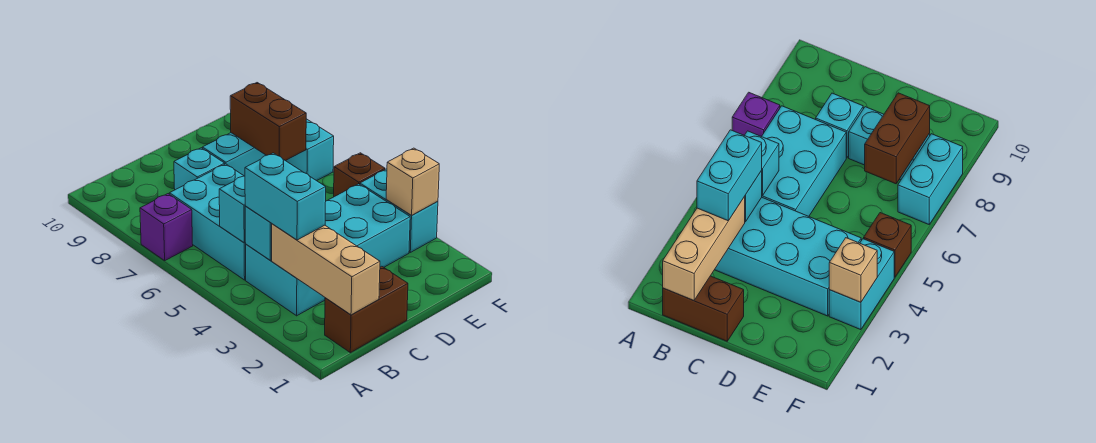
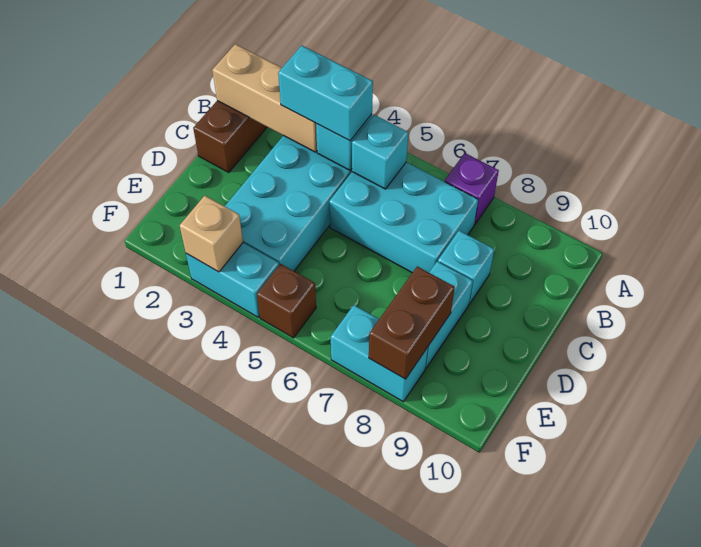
brown 1x2 brick [230,83,306,161] -> brown 1x2 brick turned to [369,266,455,379]

